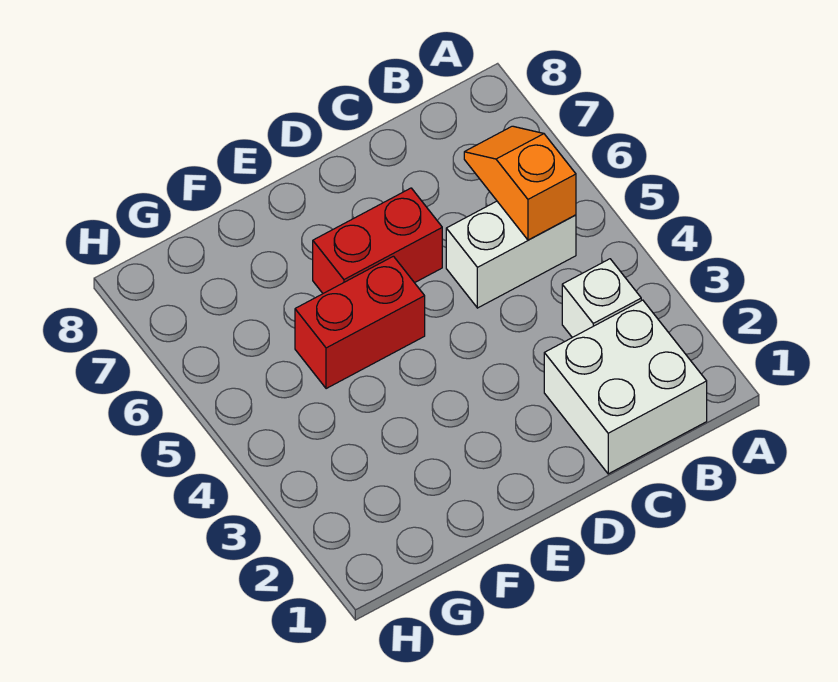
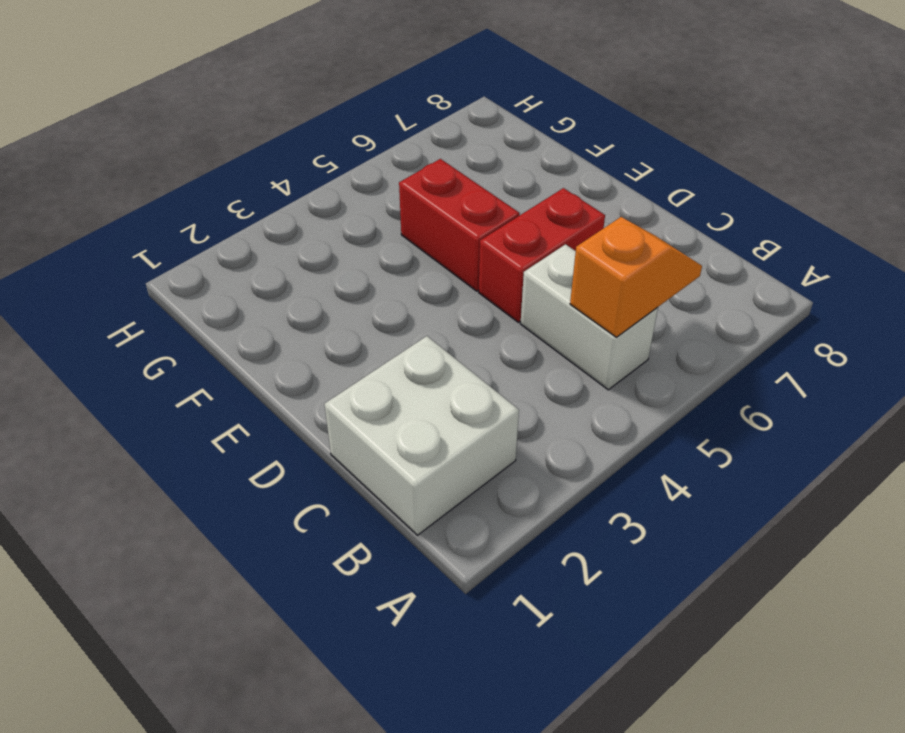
white 1x1 brick [562,259,641,337] -> none
red 1x2 brick [313,188,442,293] -> red 1x2 brick turned to [479,188,605,322]

